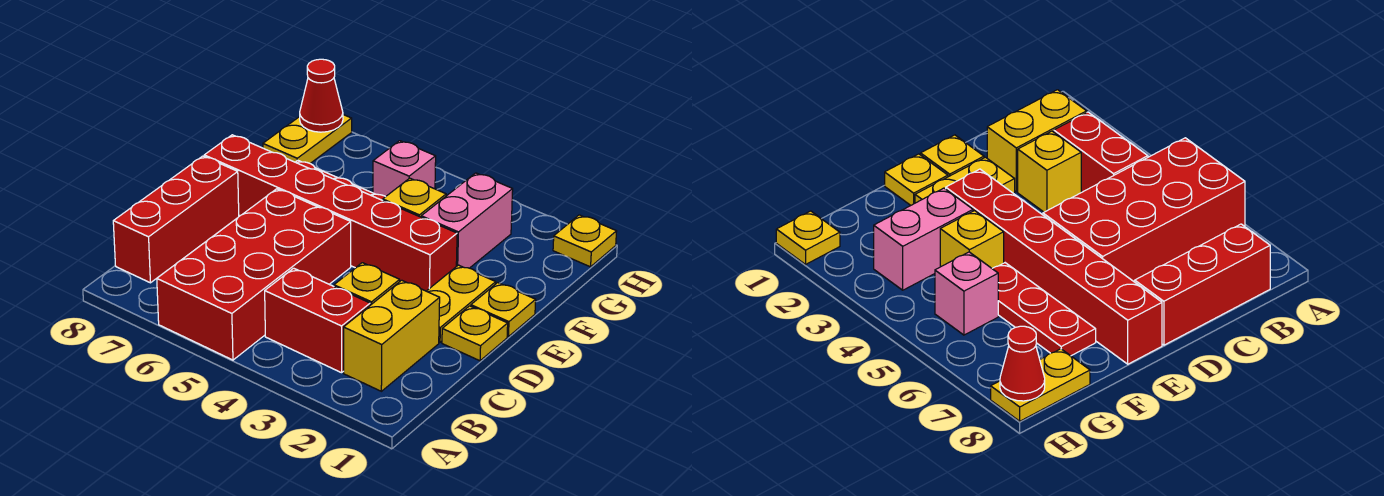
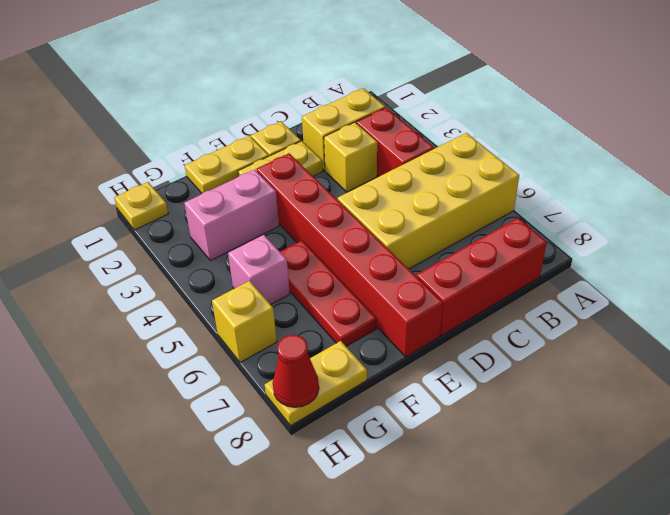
red 2x4 brick [157,189,351,360] -> yellow 2x4 brick [338,133,519,269]
yellow 1x1 plate [471,283,536,337] -> yellow 1x2 plate [185,136,269,193]
yellow 1x1 brick [383,178,446,217] -> yellow 1x1 brick moved to [212,281,277,362]

